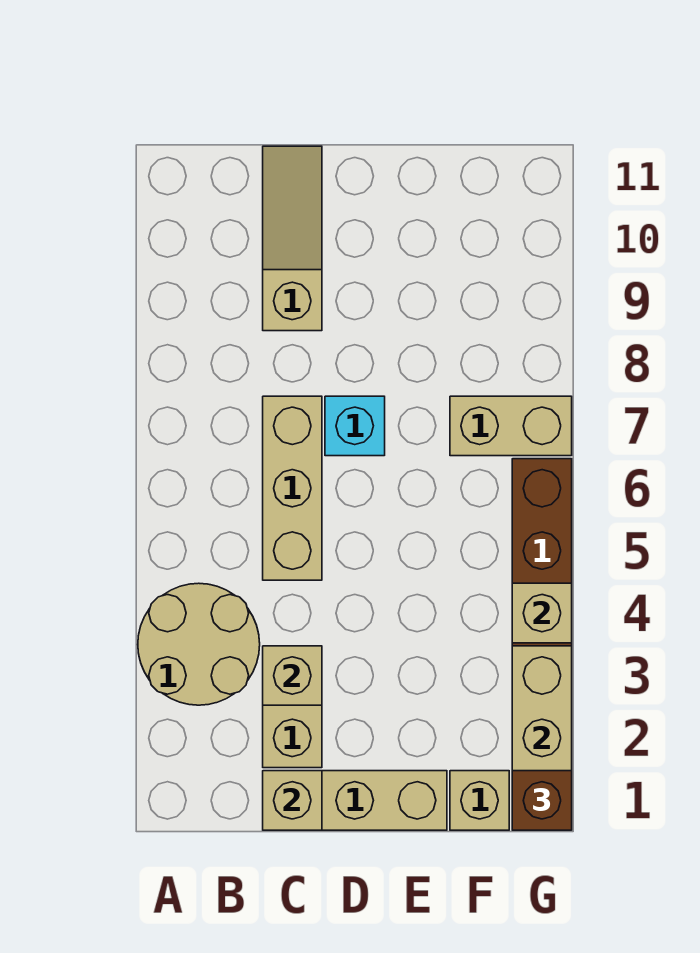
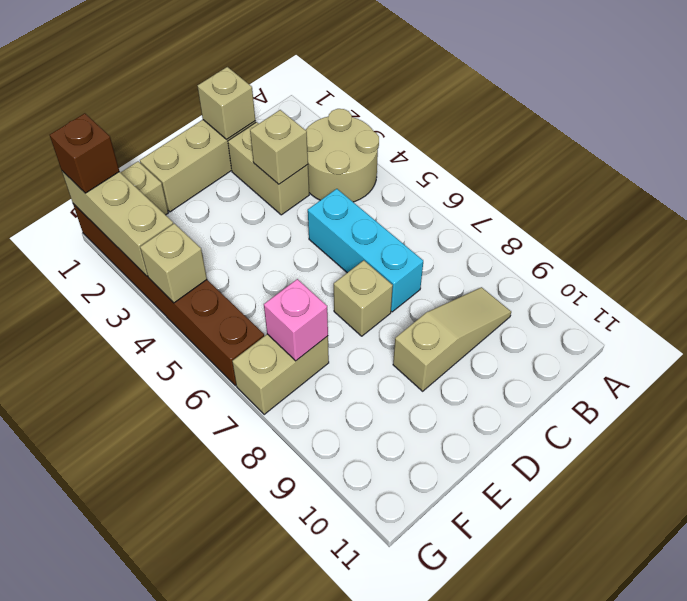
tan 1x3 brick [263,396,322,580] -> cyan 1x3 brick [308,189,423,312]
tan 1x3 slope [263,146,322,331] -> tan 1x3 slope turned to [393,287,511,391]
cyan 1x1 brick [325,396,385,456] -> tan 1x1 brick [334,260,393,336]
none -> pink 1x1 brick [264,279,328,361]

